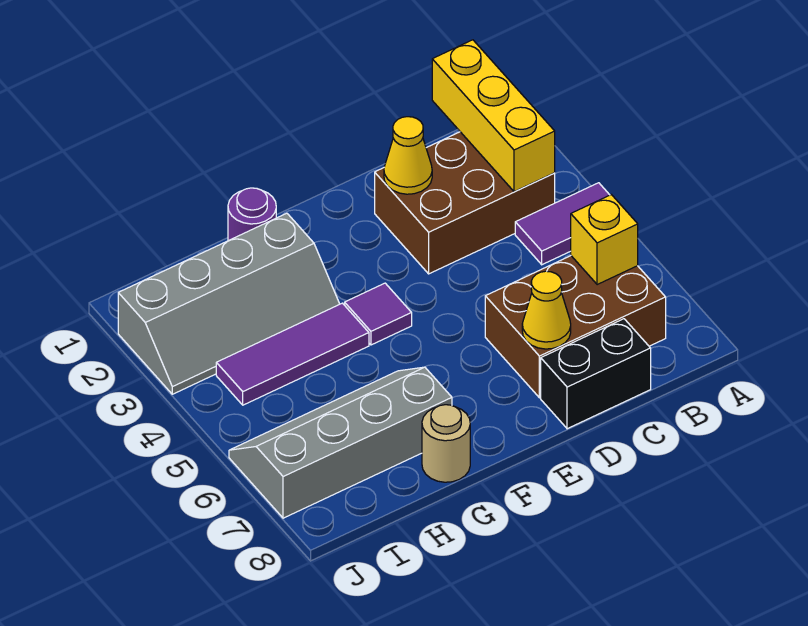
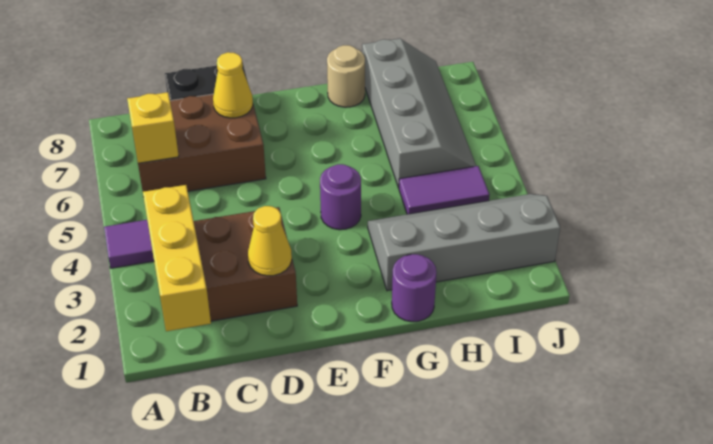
purple 1x1 tile [345,283,412,345] -> purple 1x1 round brick [320,164,361,230]
purple 1x3 tile [216,303,369,405] -> purple 1x2 tile [399,166,490,214]
grey 2x4 slope [229,367,452,518] -> grey 2x4 slope turned to [362,39,476,188]

